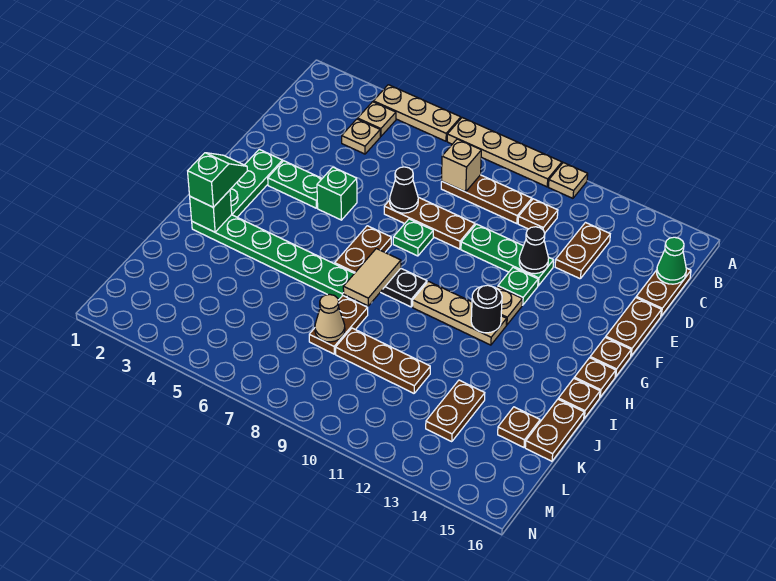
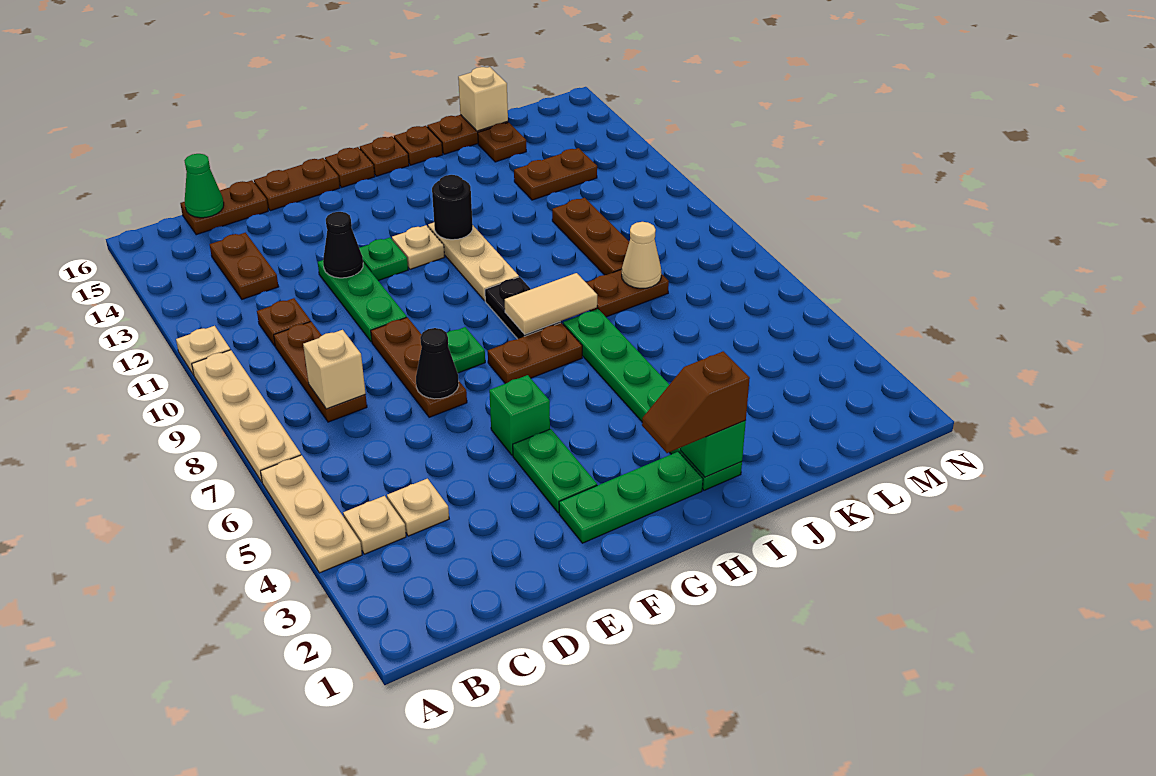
brown 1x2 plate [555,223,610,279] -> brown 1x2 plate turned to [210,233,279,299]
green 1x2 slope [188,153,247,207] -> brown 1x2 slope [642,351,750,453]
none -> tan 1x1 brick [458,67,508,131]

